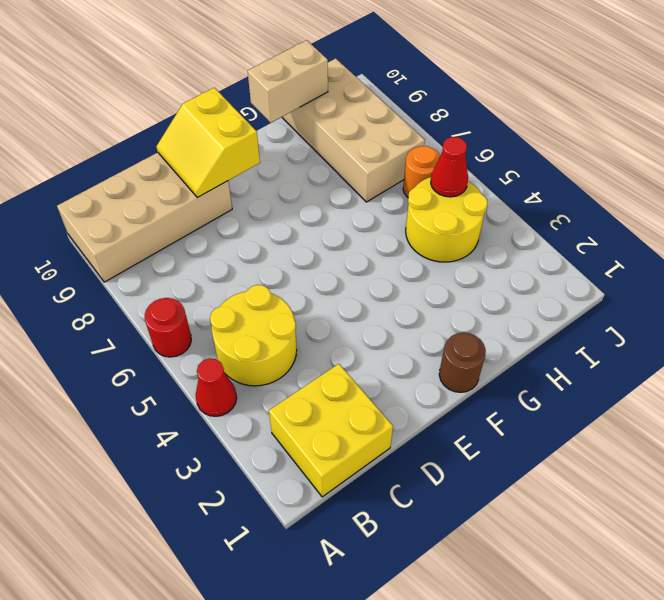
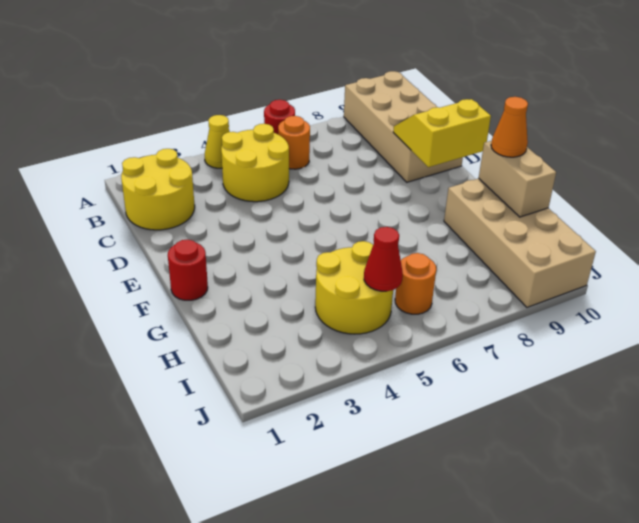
red 1x1 cone [196,358,237,416] -> yellow 1x1 cone [205,115,230,168]
yellow 2x2 brick [269,364,393,497] -> yellow 2x2 round brick [121,149,195,230]
none -> orange 1x1 round brick [278,116,310,169]
brown 1x1 round brick [439,333,486,392] -> red 1x1 round brick [168,239,208,300]
none -> orange 1x1 cone [491,97,528,157]
tan 2x4 brick [282,58,425,202] -> tan 2x4 brick turned to [444,178,596,307]

